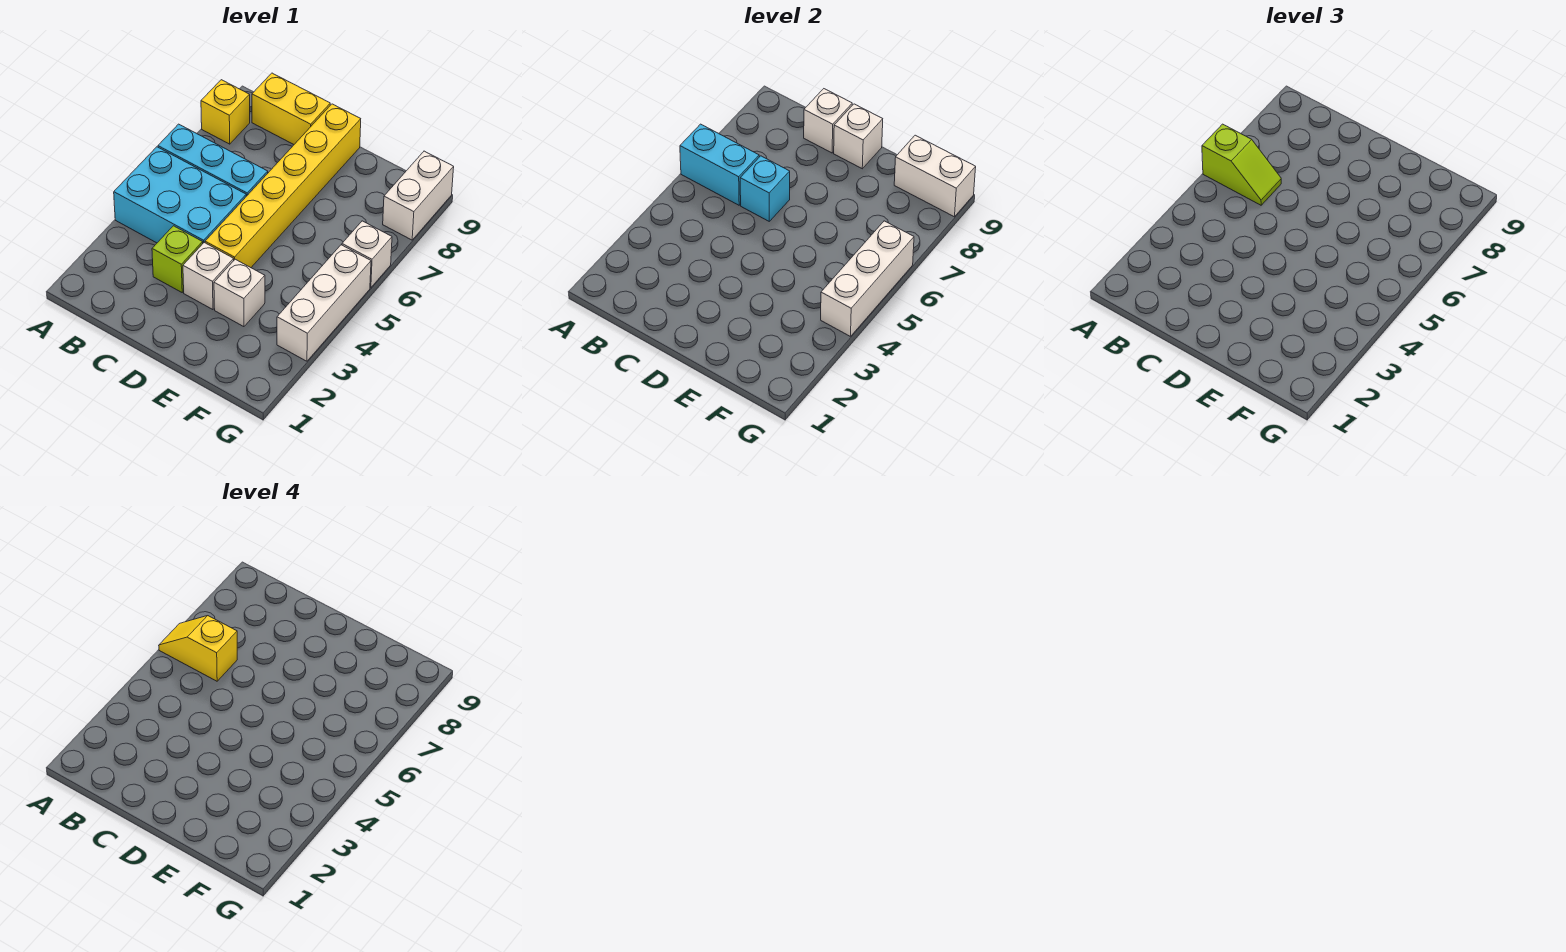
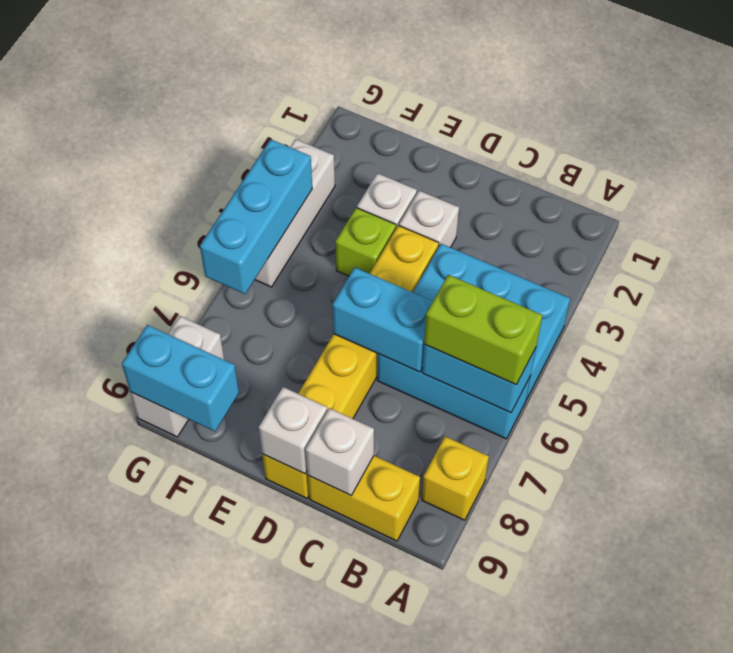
lime 1x2 slope [1202,124,1281,205] -> lime 1x2 brick [424,275,542,385]
yellow 1x2 slope [159,616,237,681] -> none
lime 1x1 brick [152,226,203,292] -> lime 1x1 brick moved to [335,208,396,276]
cyan 1x1 brick [740,156,790,221] -> cyan 1x2 brick [332,268,433,372]
white 1x2 brick [894,135,976,217] -> cyan 1x2 brick [122,325,239,431]
white 1x3 brick [821,221,914,337] -> cyan 1x3 brick [200,139,312,294]
white 1x1 brick [342,221,392,288] -> none

